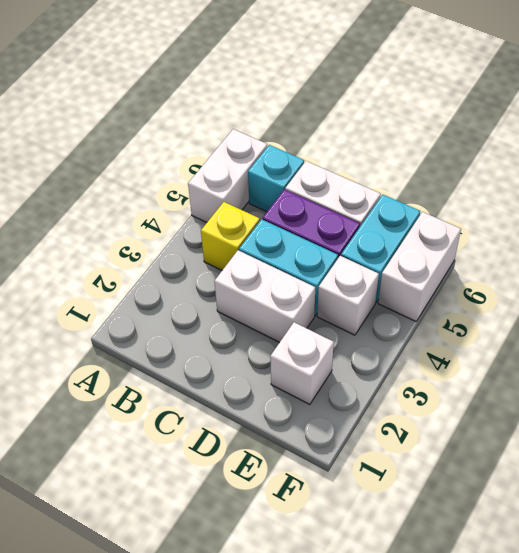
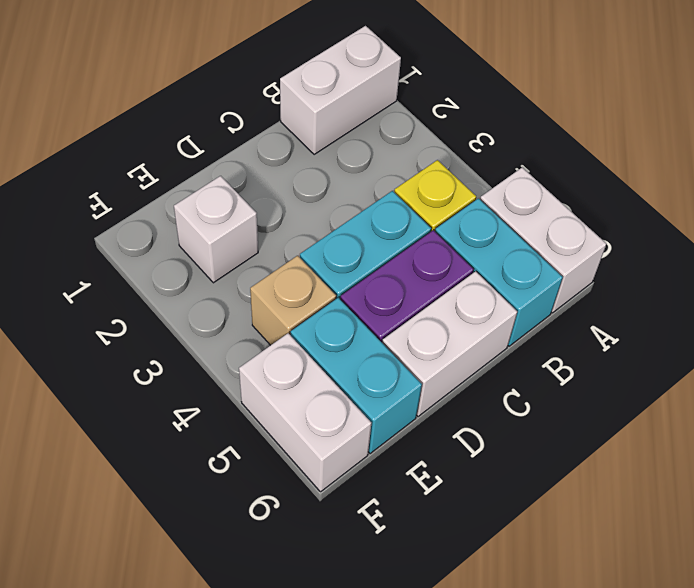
cyan 1x1 brick [248,145,304,212] -> cyan 1x2 brick [435,198,563,346]
white 1x2 brick [215,250,315,343] -> white 1x2 brick moved to [280,26,401,154]
white 1x1 brick [317,256,379,335] -> tan 1x1 brick [250,256,336,345]

